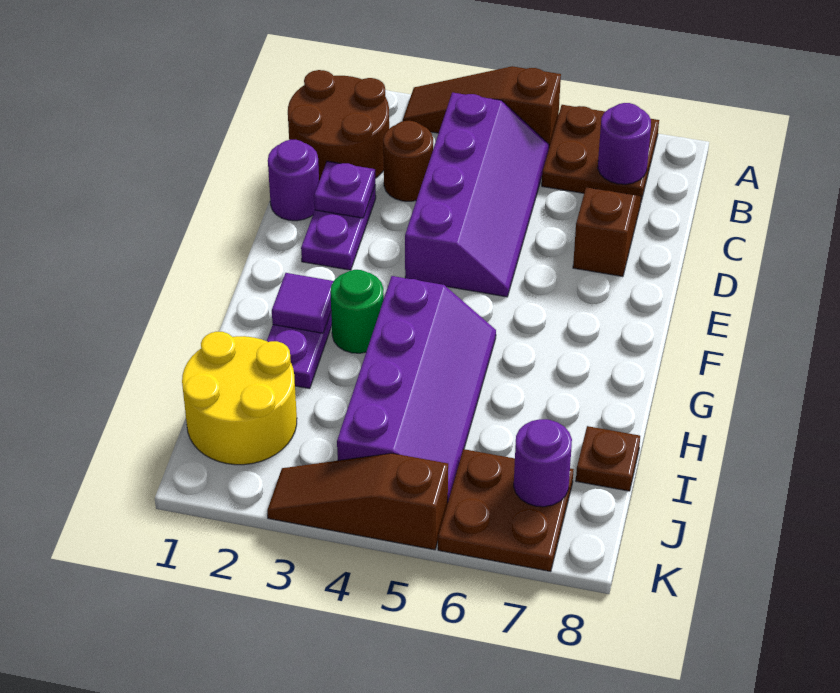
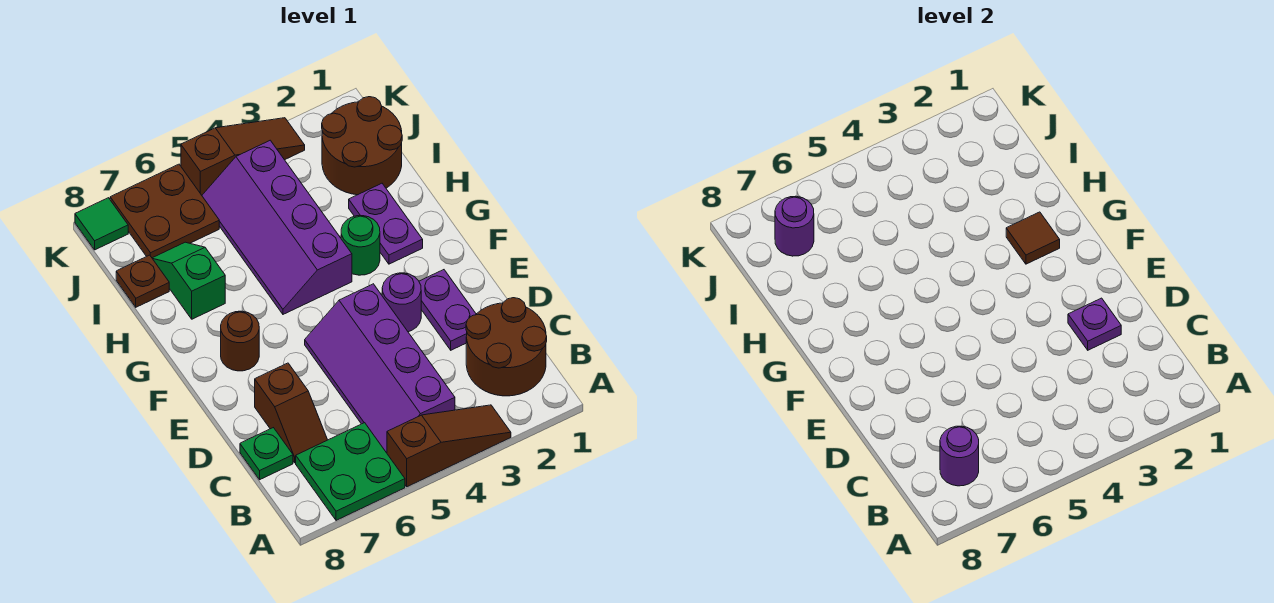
brown 2x2 plate [542,105,659,201] -> green 2x2 plate [296,423,405,520]
brown 1x1 round brick [383,121,433,201] -> brown 1x1 round brick moved to [221,311,259,371]
none -> green 1x1 plate [240,428,293,480]
purple 1x1 round brick [268,140,319,221] -> purple 1x1 round brick moved to [382,273,421,332]
purple 1x1 tile [272,273,334,333] -> brown 1x1 tile [1006,212,1060,264]
none -> green 1x2 slope [152,242,225,319]
yellow 2x2 round brick [182,332,297,465] -> brown 2x2 round brick [322,97,402,195]
none -> green 1x1 tile [75,198,128,250]

